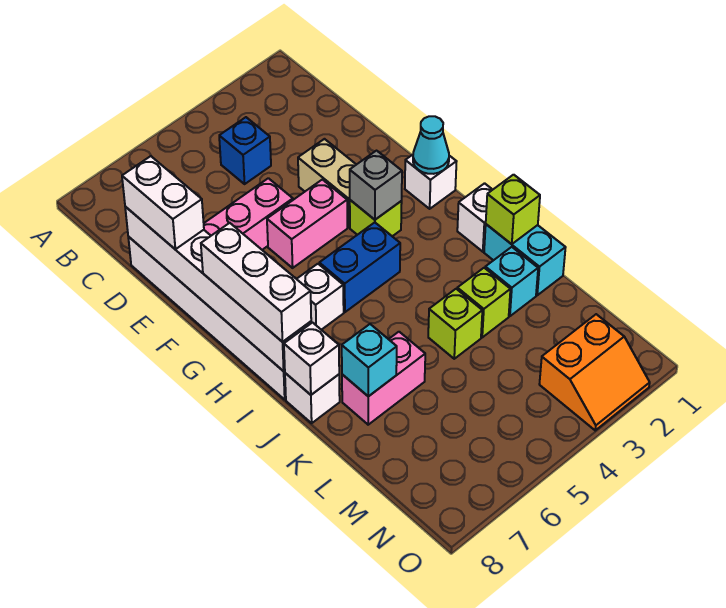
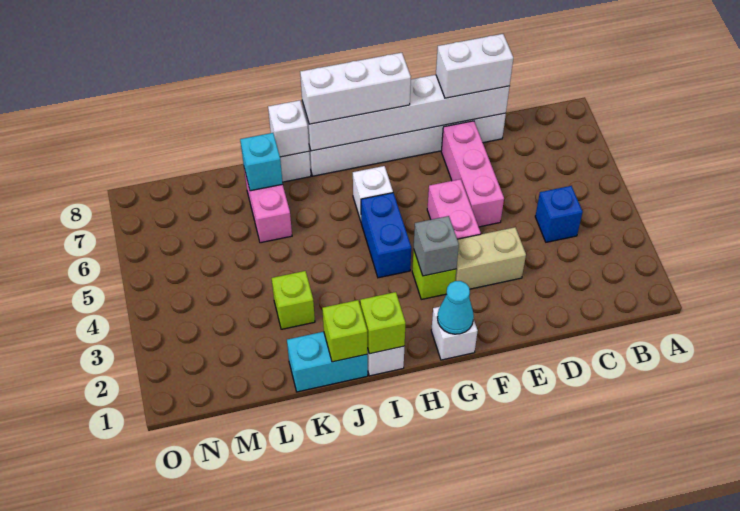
cyan 1x1 brick [485,247,538,316] -> none
lime 1x1 brick [428,289,482,359] -> lime 1x1 brick moved to [360,292,406,354]
orange 2x2 slope [539,314,650,430] -> none

